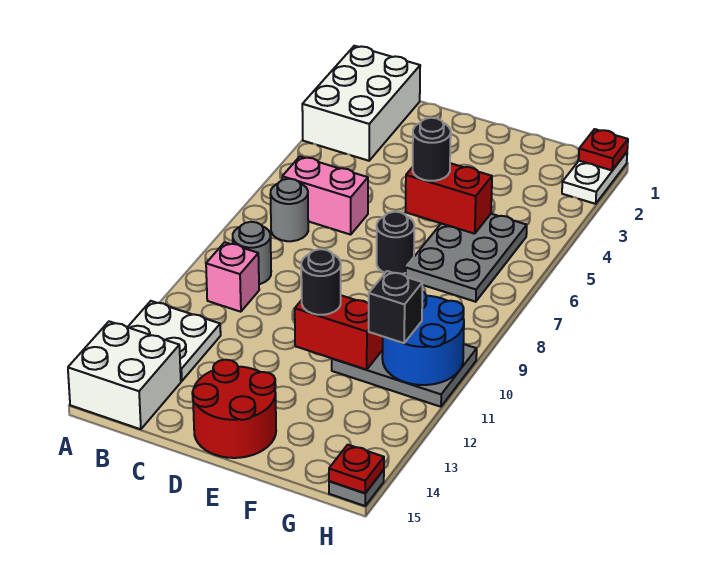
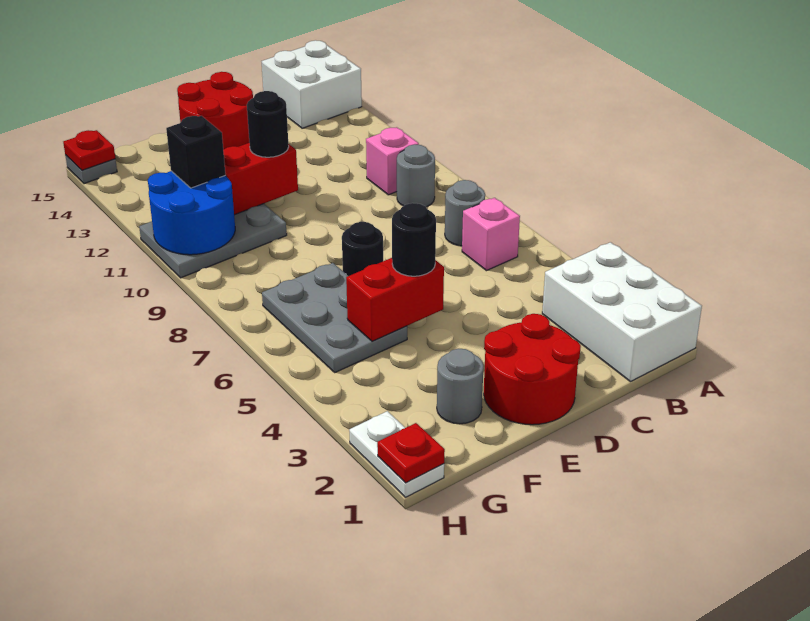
white 2x2 plate [128,301,221,381] -> none
pink 1x2 brick [282,156,368,235] -> pink 1x1 brick [462,198,520,271]
none -> red 2x2 round brick [484,314,581,425]
none -> grey 1x1 round brick [437,349,484,424]

